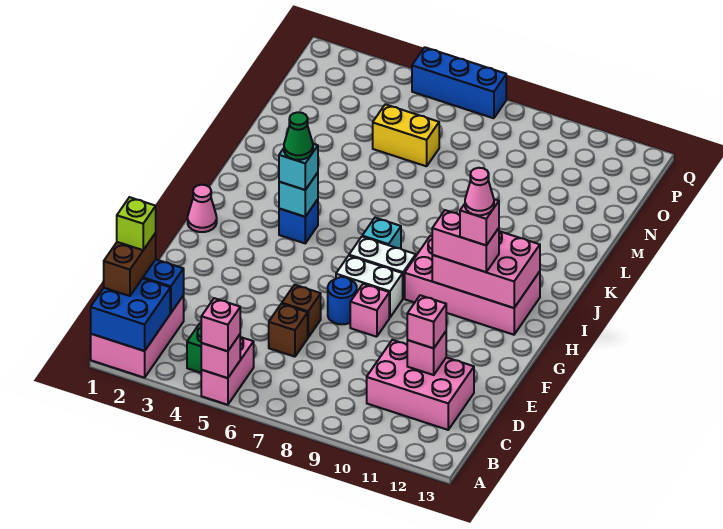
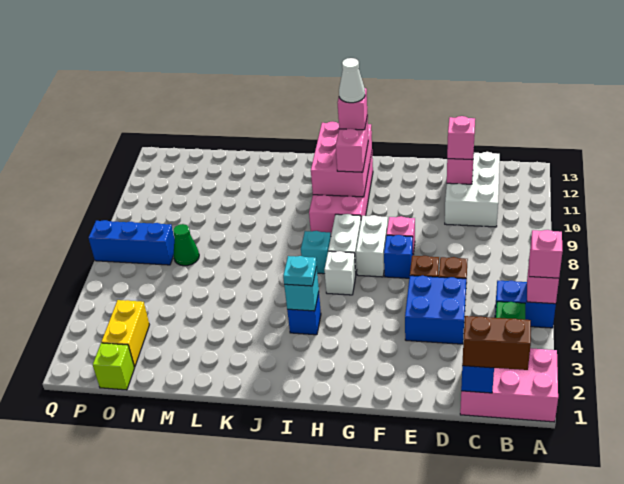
blue 2x2 brick [91,278,170,351] -> blue 2x2 brick moved to [405,276,466,344]
pink 1x2 brick [201,337,254,405] -> blue 1x2 brick [495,281,556,328]
lime 1x1 brick [117,197,156,250] -> lime 1x1 brick moved to [93,343,134,390]
pink 2x3 brick [367,340,474,430] -> white 2x3 brick [445,152,500,227]
blue 1x1 round brick [328,277,357,324] -> blue 1x1 brick [384,235,413,278]
pink 1x1 cone [188,185,217,232] -> none
none -> white 1x1 brick [324,251,356,295]
pink 1x1 cone [465,168,494,215] -> white 1x1 cone [339,58,365,103]
cyan 1x1 brick [279,144,318,190] -> cyan 1x1 plate [283,256,317,286]
green 1x1 cone [284,112,313,160] -> green 1x1 cone moved to [173,224,199,266]
yellow 1x2 brick [373,104,439,166] -> yellow 1x2 brick moved to [101,300,149,367]
blue 1x3 brick [412,47,506,118] -> blue 1x3 brick turned to [89,220,174,265]

